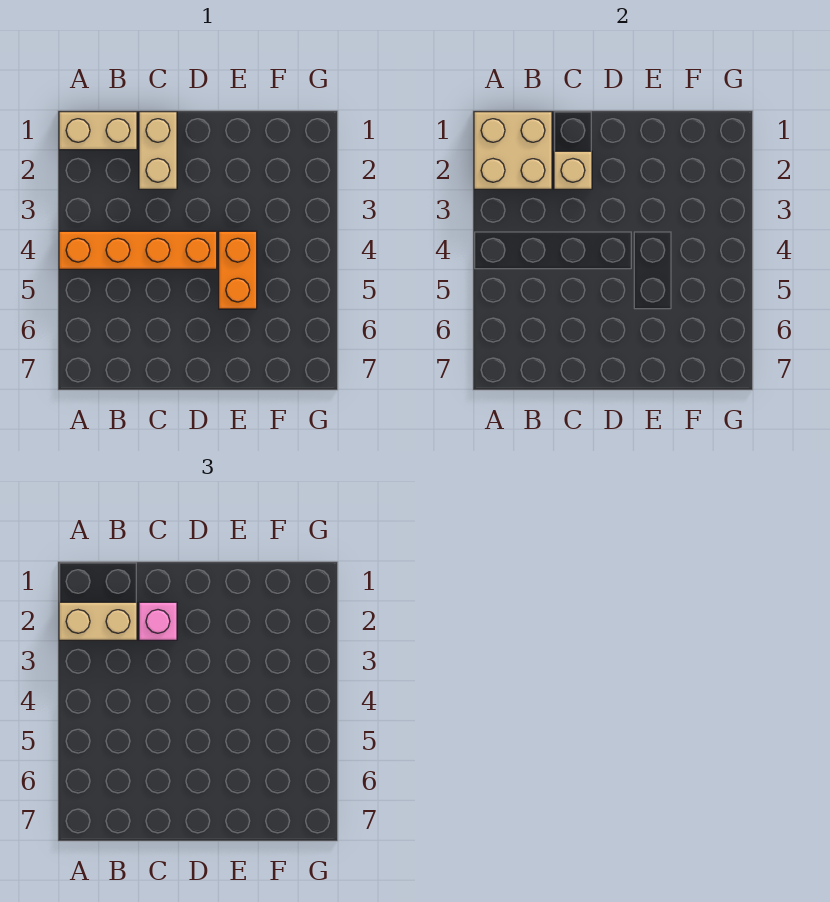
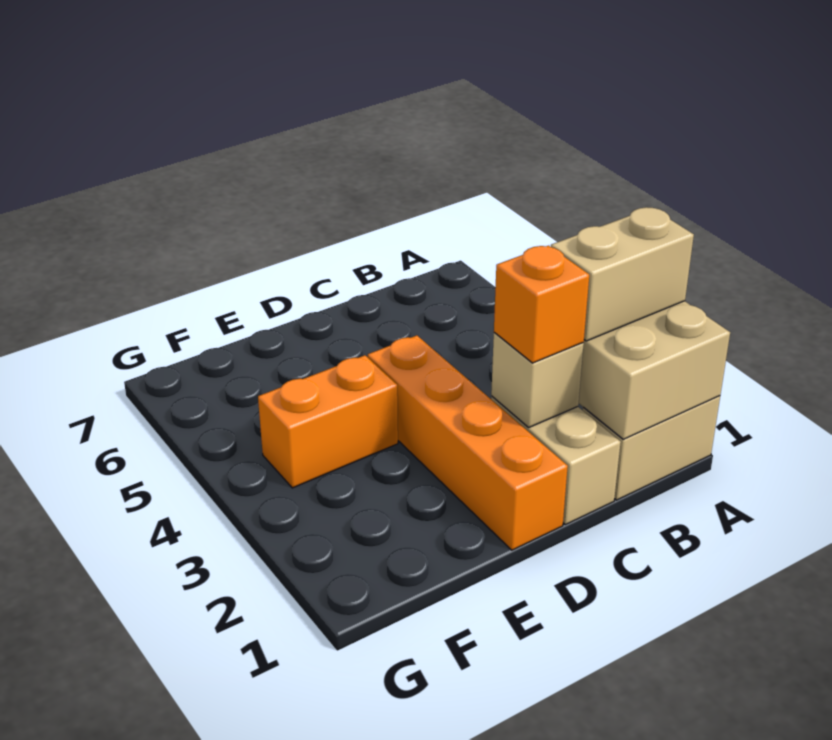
orange 1x4 brick [59,231,217,269] -> orange 1x4 brick turned to [368,335,568,550]
pink 1x1 brick [139,602,177,640] -> orange 1x1 brick [494,246,589,363]
orange 1x2 brick [219,231,257,309] -> orange 1x2 brick turned to [258,355,398,488]

